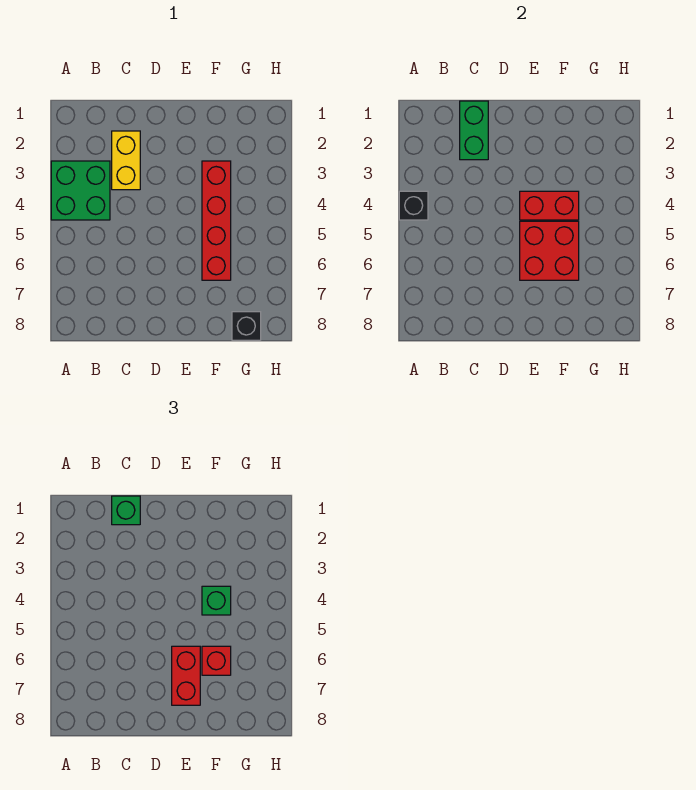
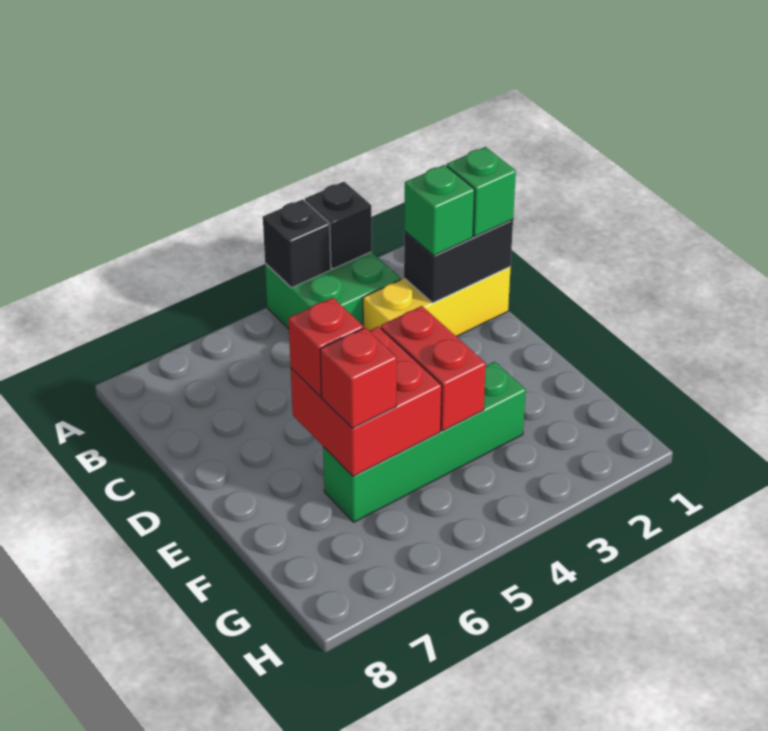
green 1x2 brick [460,101,488,160] -> black 1x2 brick [404,219,513,303]
yellow 1x2 brick [112,131,140,190] -> yellow 1x3 brick [363,267,511,336]
red 1x2 brick [172,646,200,705] -> red 1x1 brick [289,298,363,396]
red 1x4 brick [202,161,231,280] -> green 1x4 brick [323,362,526,522]
green 1x1 brick [202,586,231,615] -> green 1x1 brick moved to [404,165,475,256]
black 1x1 brick [232,312,261,340] -> black 1x1 brick moved to [305,182,372,269]

